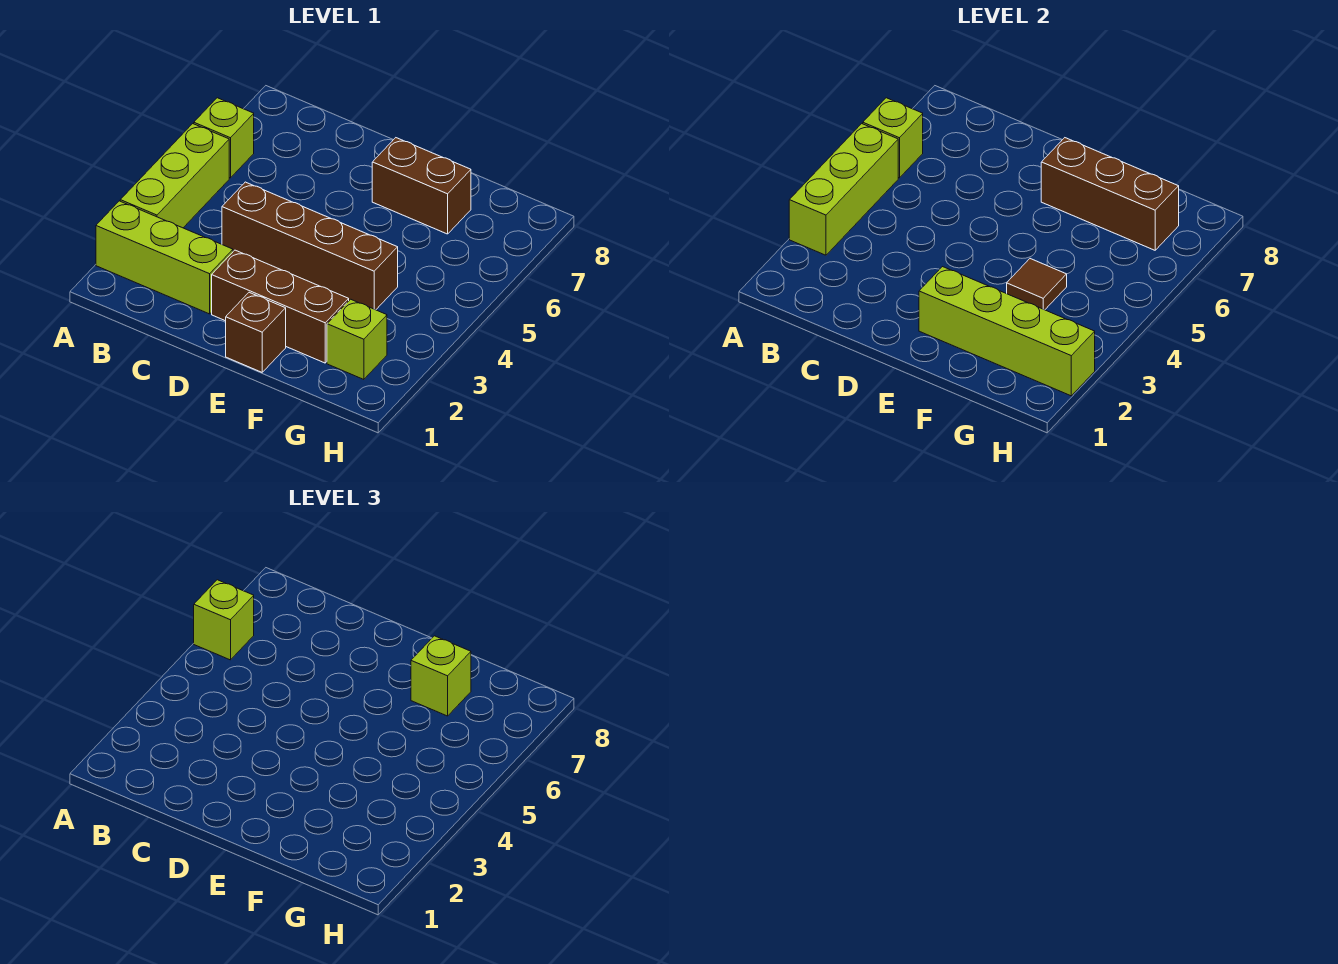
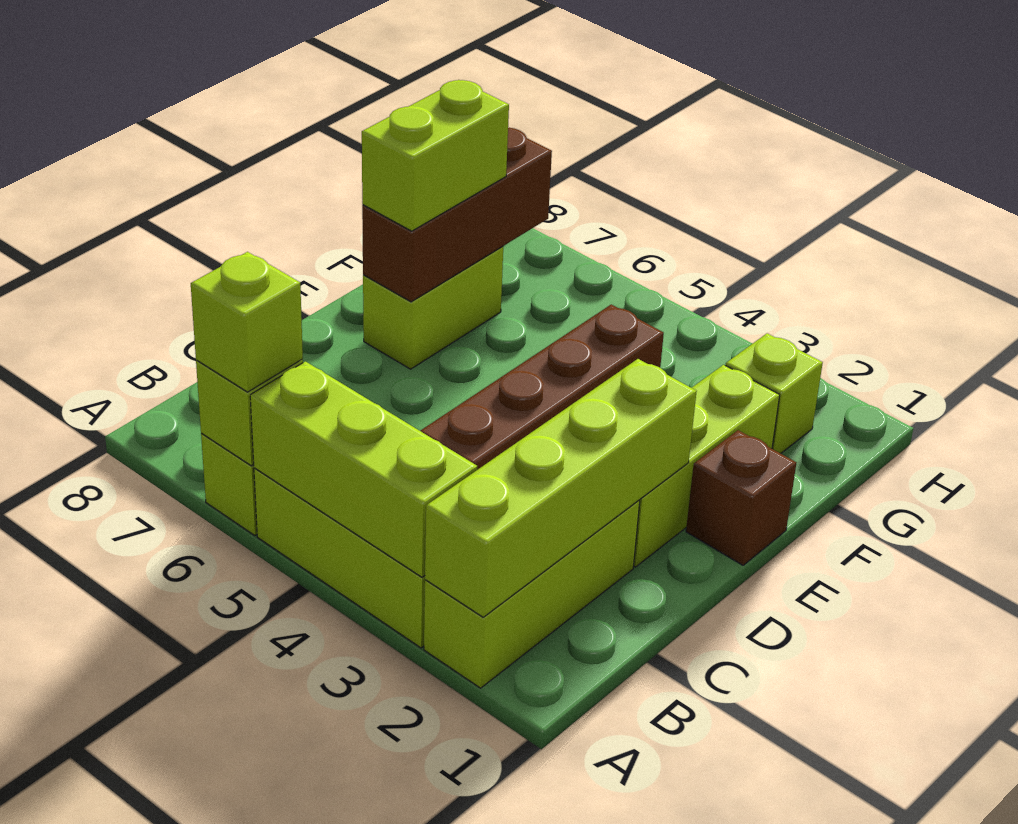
brown 1x3 brick [212,250,349,363] -> lime 1x3 brick [634,365,780,567]
lime 1x4 brick [919,267,1095,396] -> lime 1x4 brick moved to [425,359,697,617]
brown 1x2 brick [372,138,471,234] -> lime 1x2 brick [363,246,503,369]
brown 1x1 tile [1007,259,1067,310] -> none
lime 1x1 brick [411,636,471,716] -> lime 1x2 brick [362,80,509,231]

